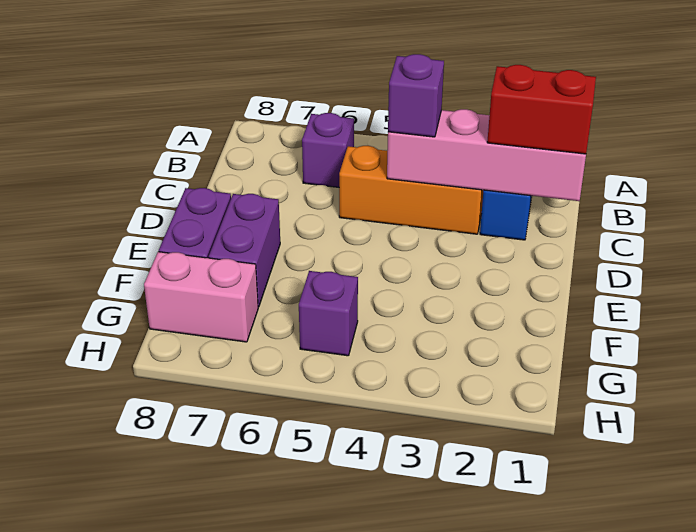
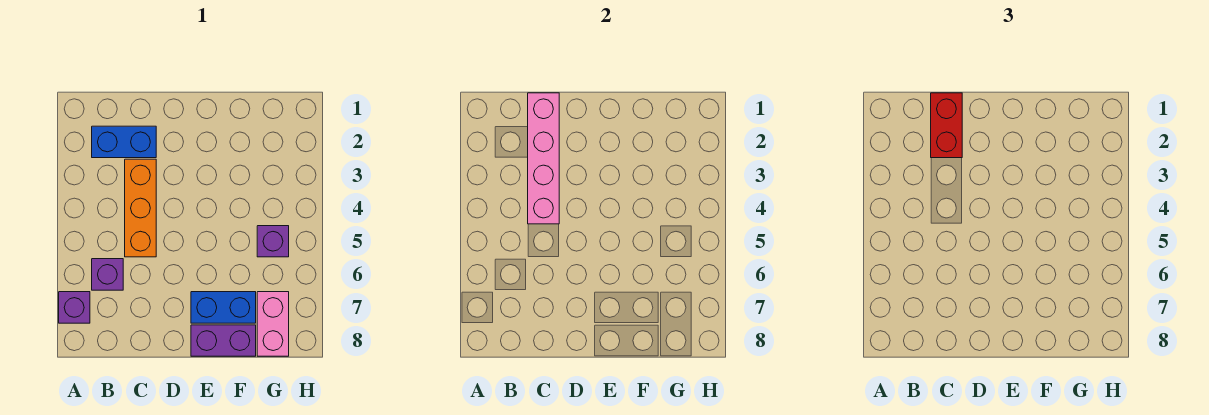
purple 1x1 brick [388,54,444,137] -> purple 1x1 brick moved to [59,292,90,323]
purple 1x2 brick [209,194,280,307] -> blue 1x2 brick [191,292,256,323]

